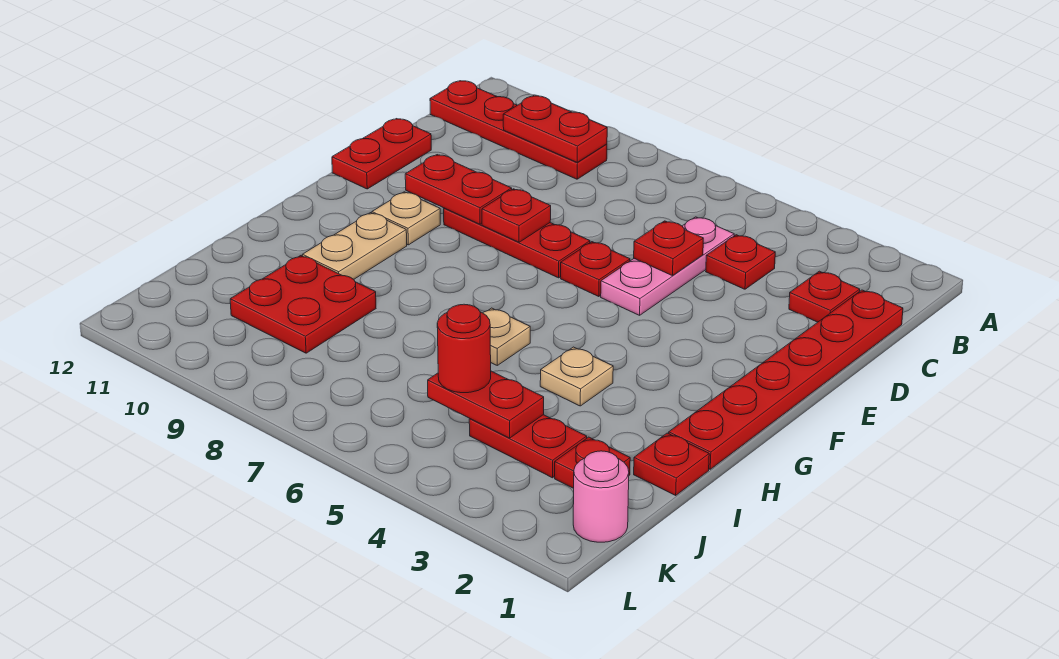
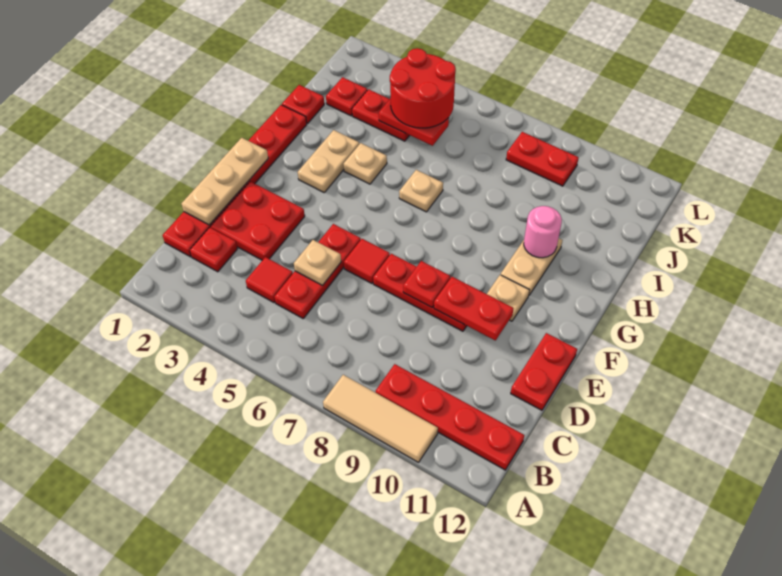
none -> tan 1x3 tile [323,375,438,462]
red 1x2 plate [503,96,607,163] -> red 1x2 plate moved to [506,132,579,186]
red 1x1 plate [706,235,775,289] -> red 1x1 tile [246,257,293,302]
pink 1x3 plate [601,217,734,315] -> red 1x3 plate [274,224,361,318]
none -> tan 1x3 plate [181,138,268,225]
red 1x1 plate [634,221,703,276] -> tan 1x1 plate [294,240,341,285]
red 1x1 plate [561,242,630,297] -> red 1x1 tile [344,239,390,283]
none -> tan 1x2 plate [298,130,359,192]
red 2x2 plate [230,256,376,353] -> red 2x2 plate moved to [211,181,305,260]
red 1x1 round brick [437,304,491,393] -> red 2x2 round brick [390,48,456,128]
pink 1x1 round brick [573,451,629,542] -> pink 1x1 round brick moved to [524,206,562,258]

